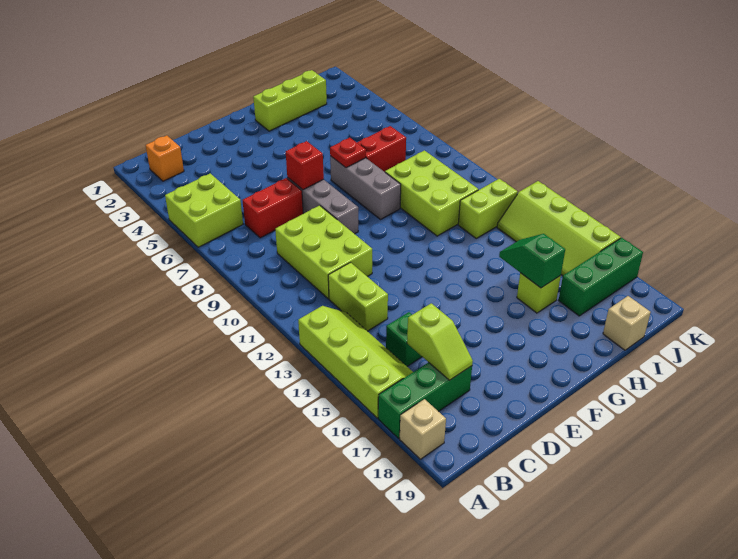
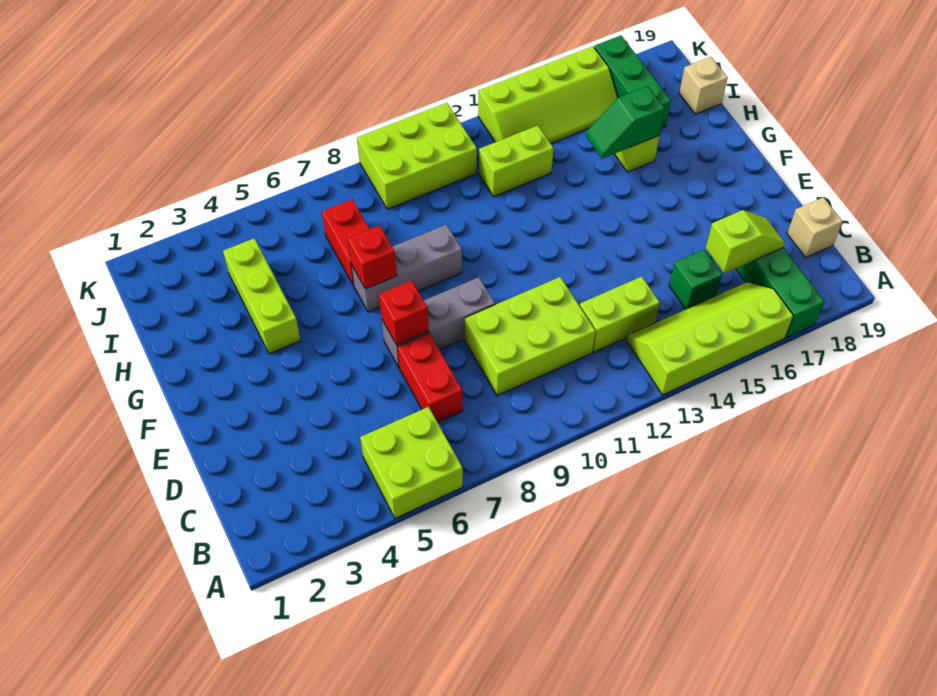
tan 1x1 brick [400,399,446,459] -> tan 1x1 brick moved to [787,197,843,258]
orange 1x1 brick [146,135,184,181] -> none
lime 1x3 brick [253,70,327,131] -> lime 1x3 brick moved to [223,238,301,354]
red 1x1 plate [330,138,366,168] -> red 1x1 brick [348,225,397,289]
lime 2x3 brick [385,150,479,236] -> lime 2x3 brick moved to [357,103,477,209]
lime 1x2 brick [458,179,518,238] -> lime 1x2 brick turned to [479,126,553,197]

